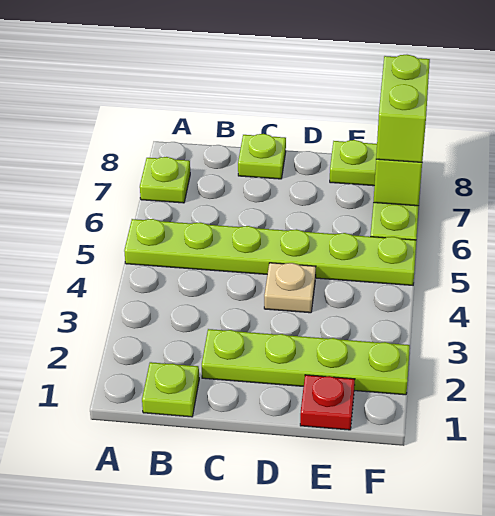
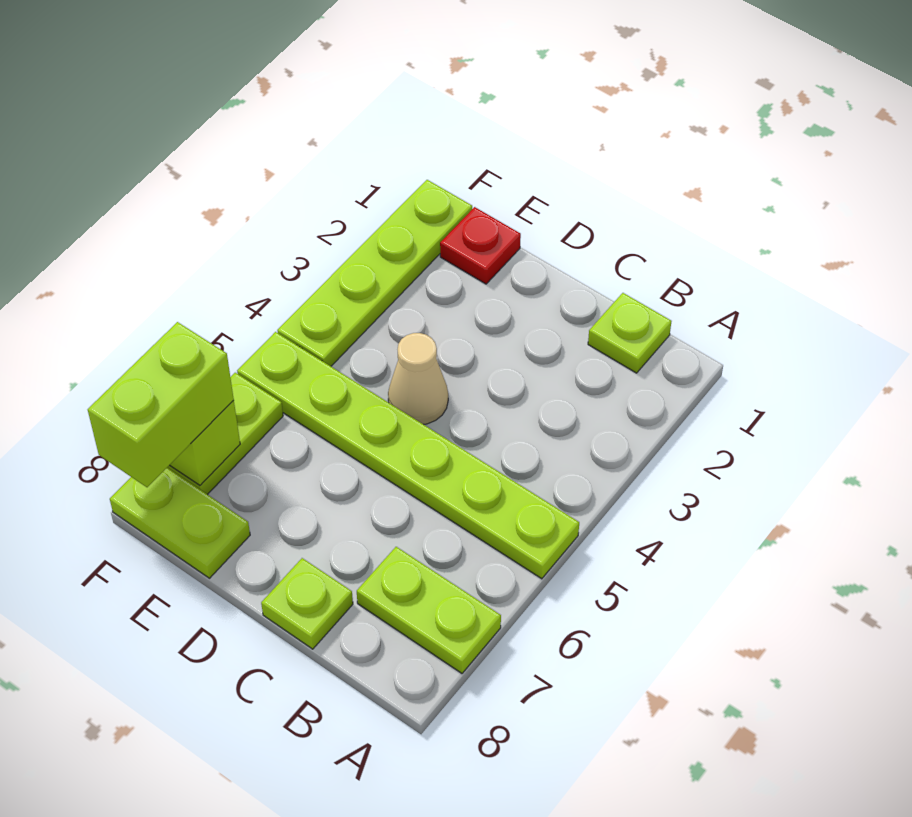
lime 1x1 plate [140,157,190,203] -> lime 1x2 plate [357,547,501,673]
lime 1x4 plate [202,329,410,395] -> lime 1x4 plate turned to [277,180,472,366]
tan 1x1 plate [264,263,316,313] -> tan 1x1 cone [388,333,448,424]

